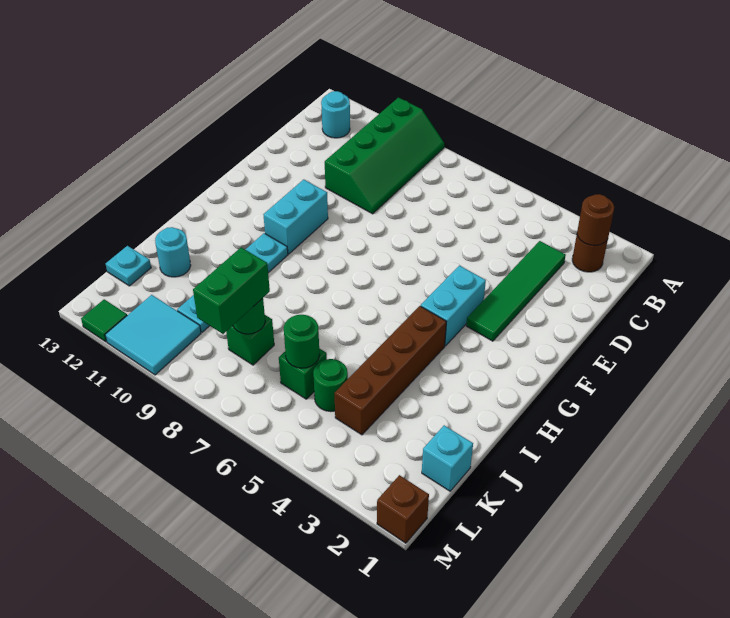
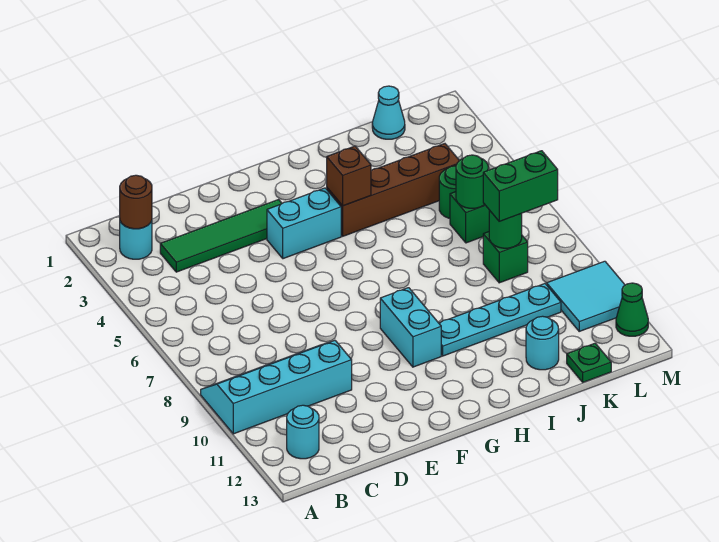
green 2x4 slope [325,98,444,214] -> cyan 2x4 slope [201,340,352,434]
brown 1x1 round brick [572,235,608,272] -> cyan 1x1 round brick [120,221,152,259]
cyan 1x2 brick [263,179,328,254] -> cyan 1x2 brick turned to [380,288,441,367]
cyan 1x1 brick [422,425,473,491] -> cyan 1x1 cone [372,86,405,139]
cyan 1x1 plate [106,246,151,286] -> green 1x1 plate [567,343,611,382]
brown 1x1 brick [377,475,429,543] -> brown 1x1 brick moved to [327,146,371,206]
green 1x1 tile [81,299,127,342] -> green 1x1 cone [616,283,648,336]

